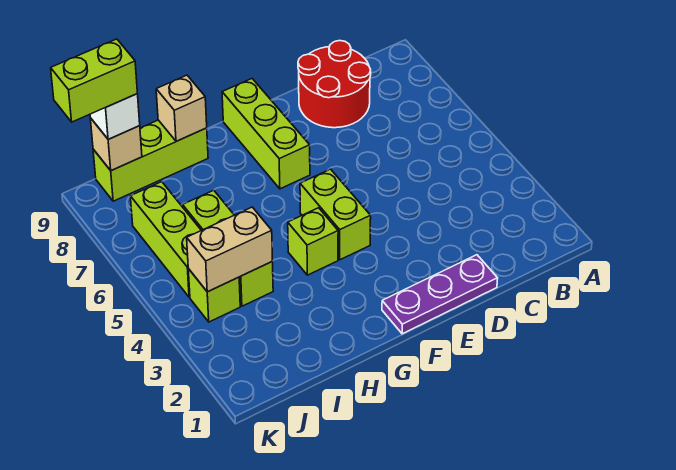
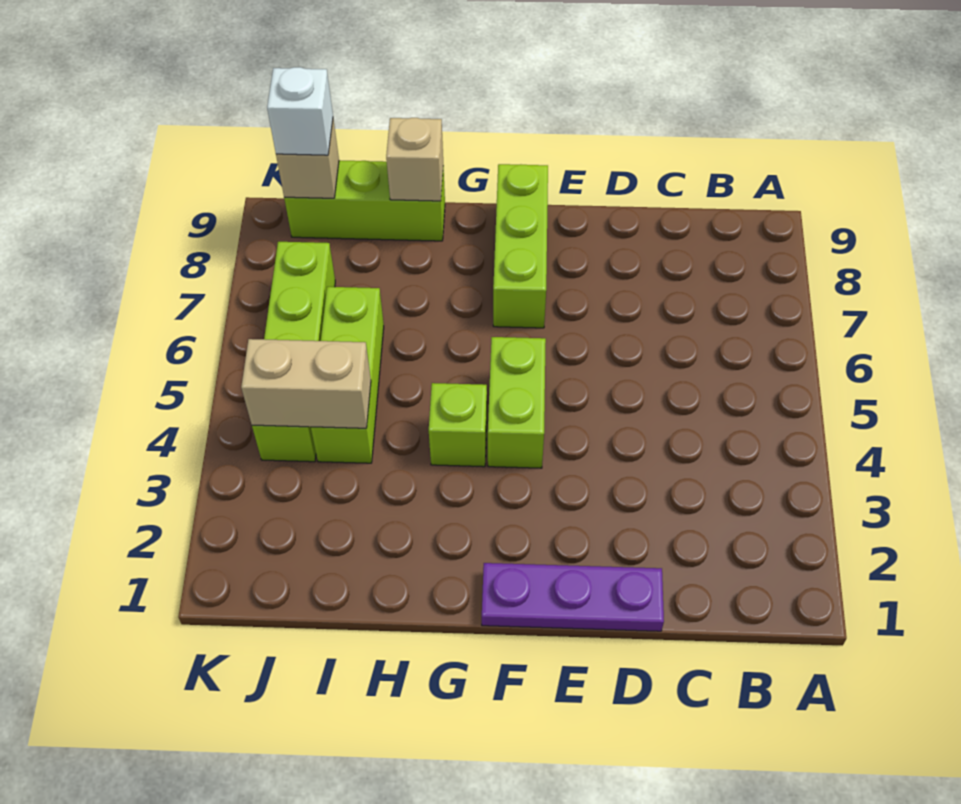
red 2x2 round brick [298,41,371,128] -> none
lime 1x2 brick [51,39,137,122] -> none

